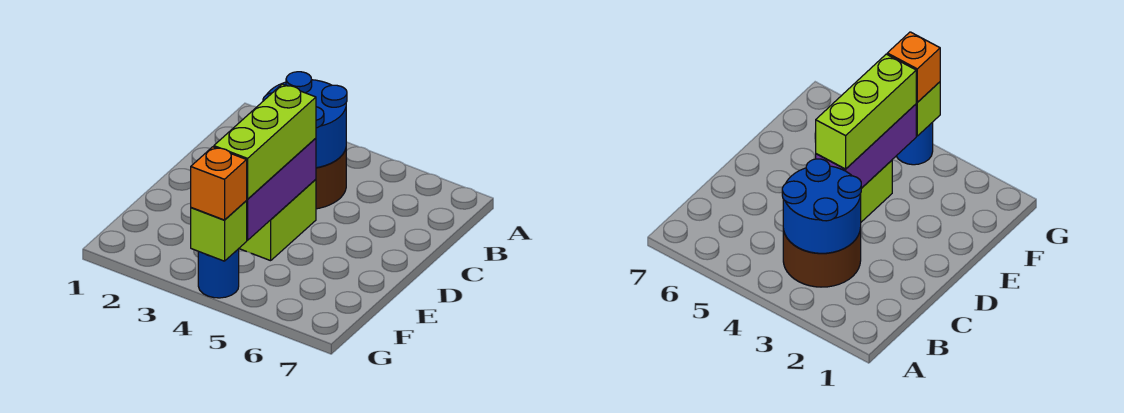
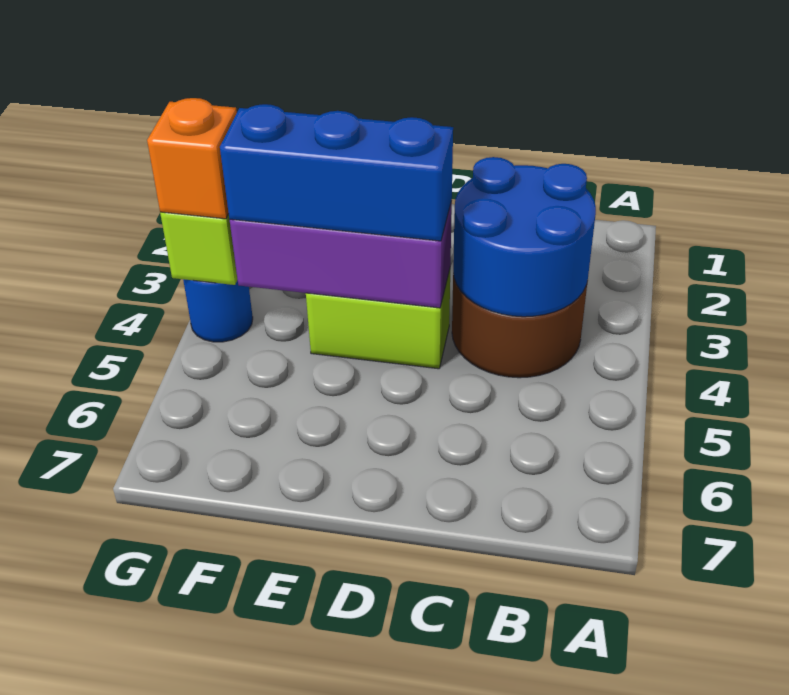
lime 1x3 brick [214,84,316,199] -> blue 1x3 brick [220,104,453,241]

